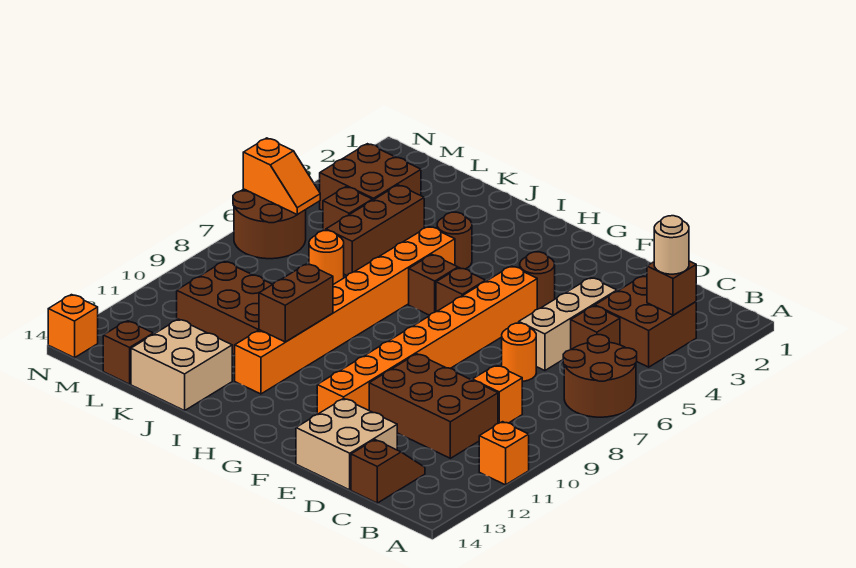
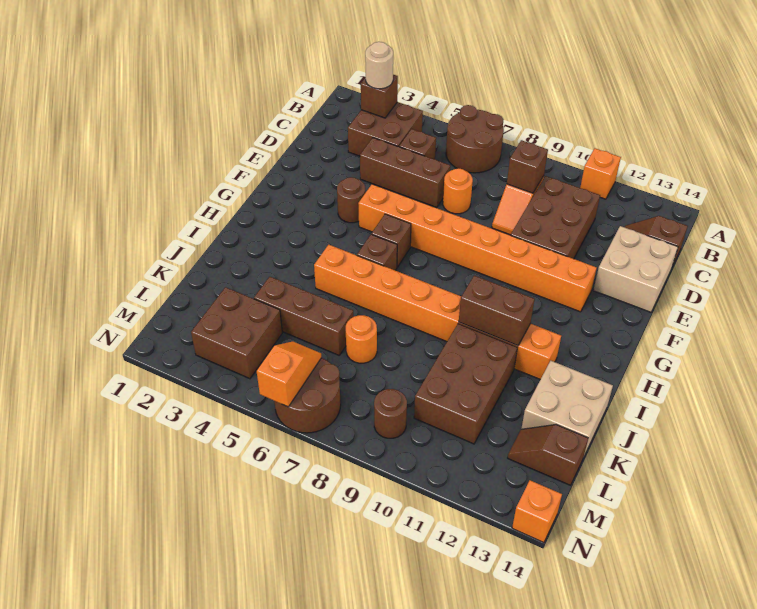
tan 1x3 brick [519,278,617,371] -> brown 1x3 brick [360,138,450,208]
brown 1x1 round brick [437,212,472,269] -> brown 1x1 round brick moved to [374,389,407,438]
brown 1x1 brick [323,187,372,231] -> brown 1x1 brick moved to [507,140,548,193]

